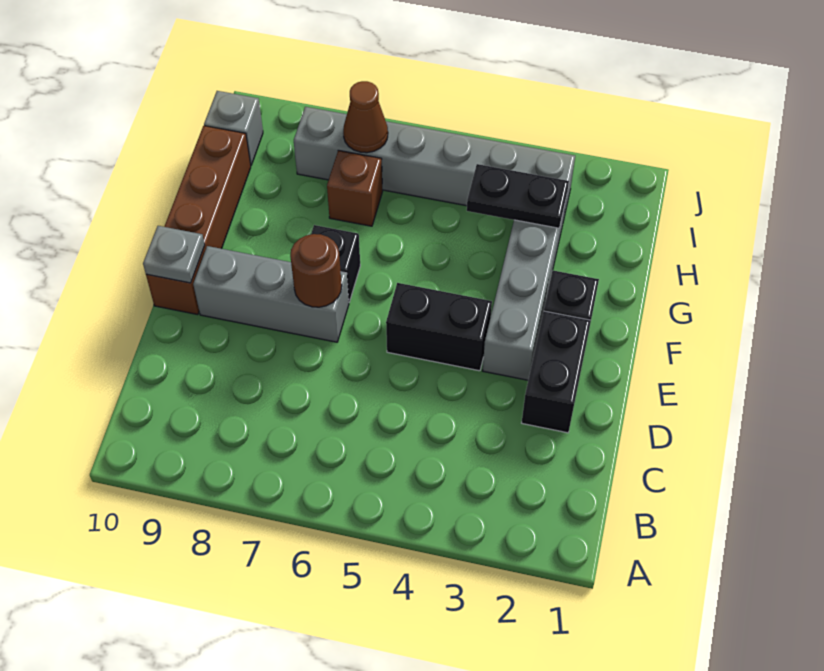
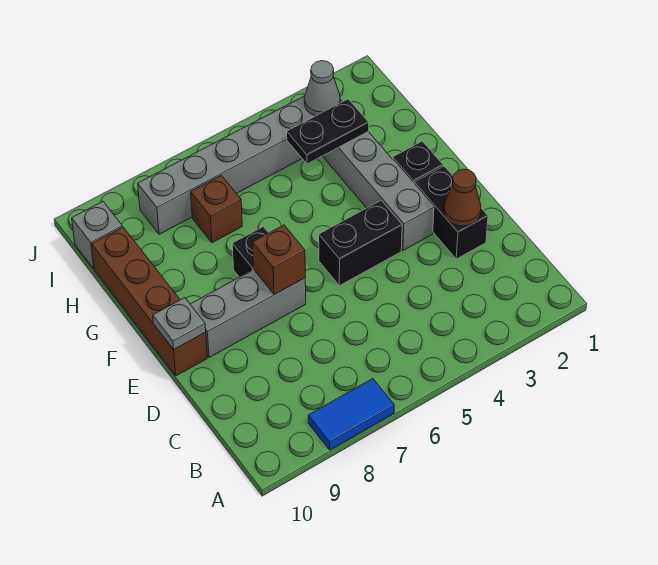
none -> blue 1x2 tile [308,379,394,450]
brown 1x1 round brick [290,234,342,307] -> brown 1x1 brick [253,225,305,295]
none -> grey 1x1 cone [304,61,340,116]
brown 1x1 cone [343,81,388,153] -> brown 1x1 cone moved to [444,169,481,226]

